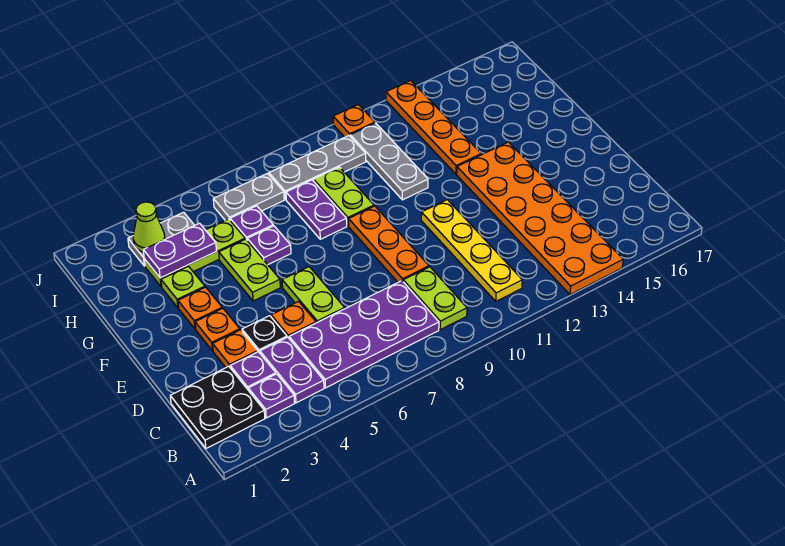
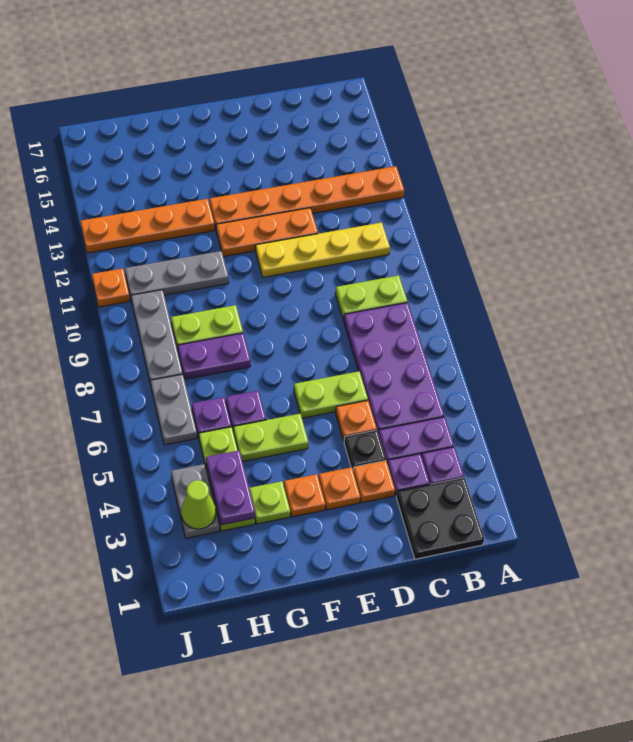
orange 2x6 plate [457,142,623,295] -> orange 1x6 plate [210,166,404,228]
orange 1x3 plate [349,206,429,282] -> orange 1x3 plate moved to [216,208,318,257]

